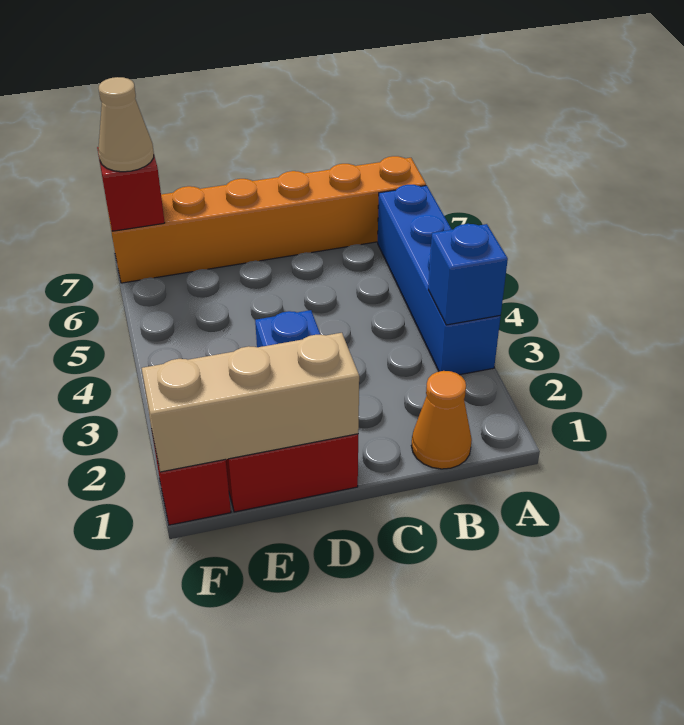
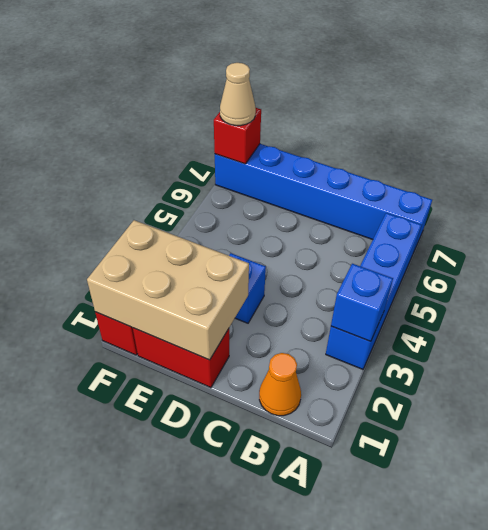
orange 1x6 brick [108,156,426,283] -> blue 1x6 brick [215,144,432,250]
tan 1x3 brick [142,333,359,472] -> tan 2x3 brick [87,220,249,360]

